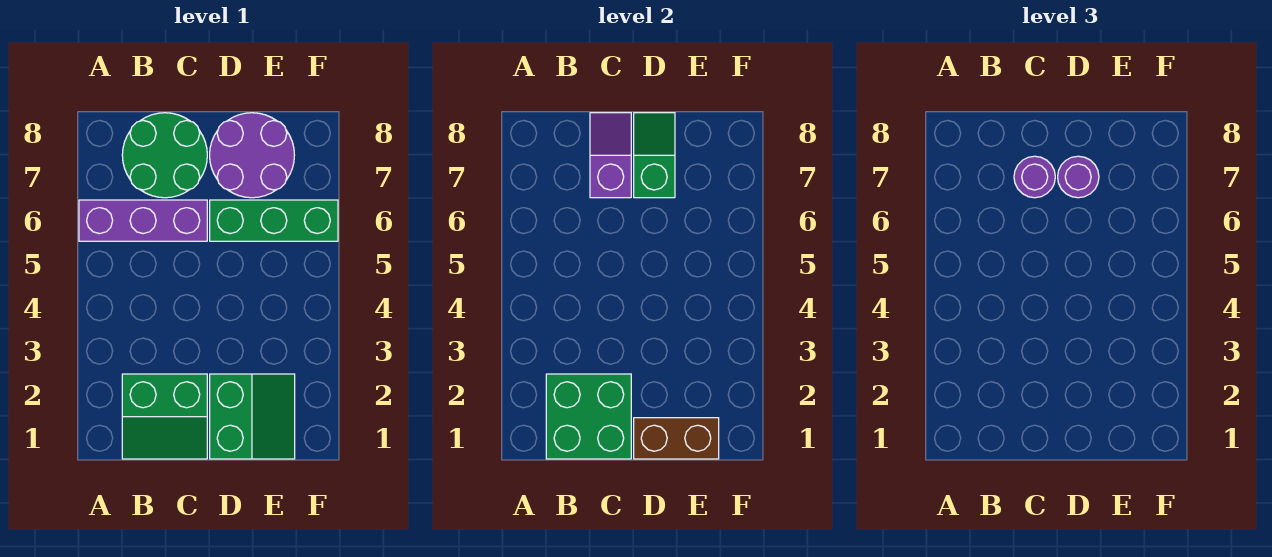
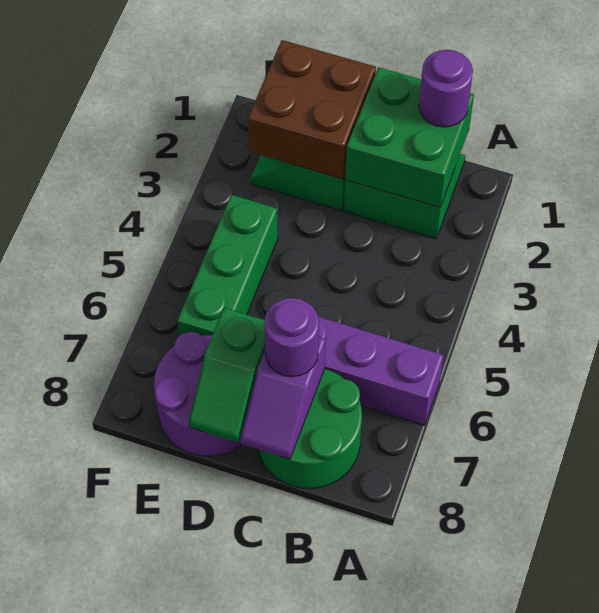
brown 1x2 brick [634,418,719,459] -> brown 2x2 brick [248,40,376,179]
green 1x3 brick [210,200,338,241] -> green 1x3 brick turned to [177,195,278,336]
purple 1x1 round brick [1058,156,1099,198] -> purple 1x1 round brick moved to [419,50,473,127]

